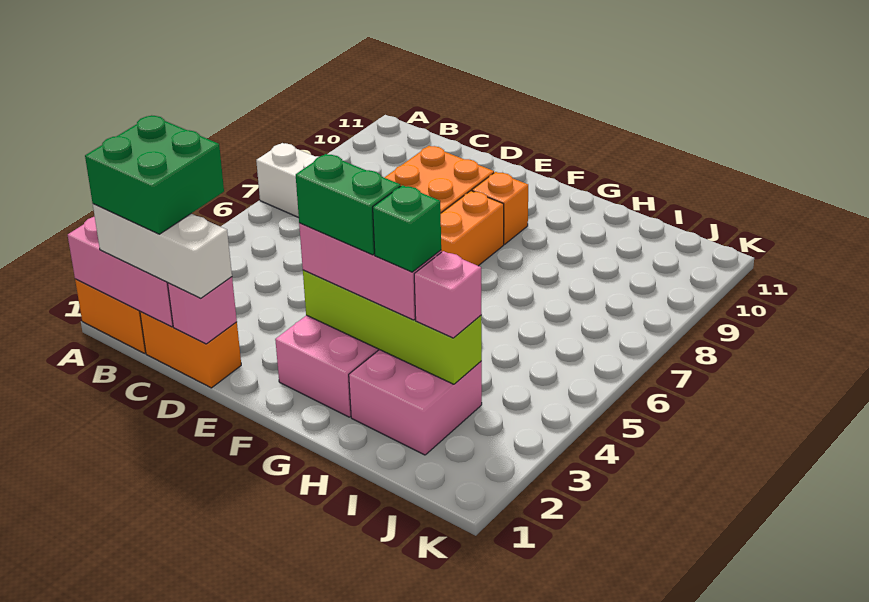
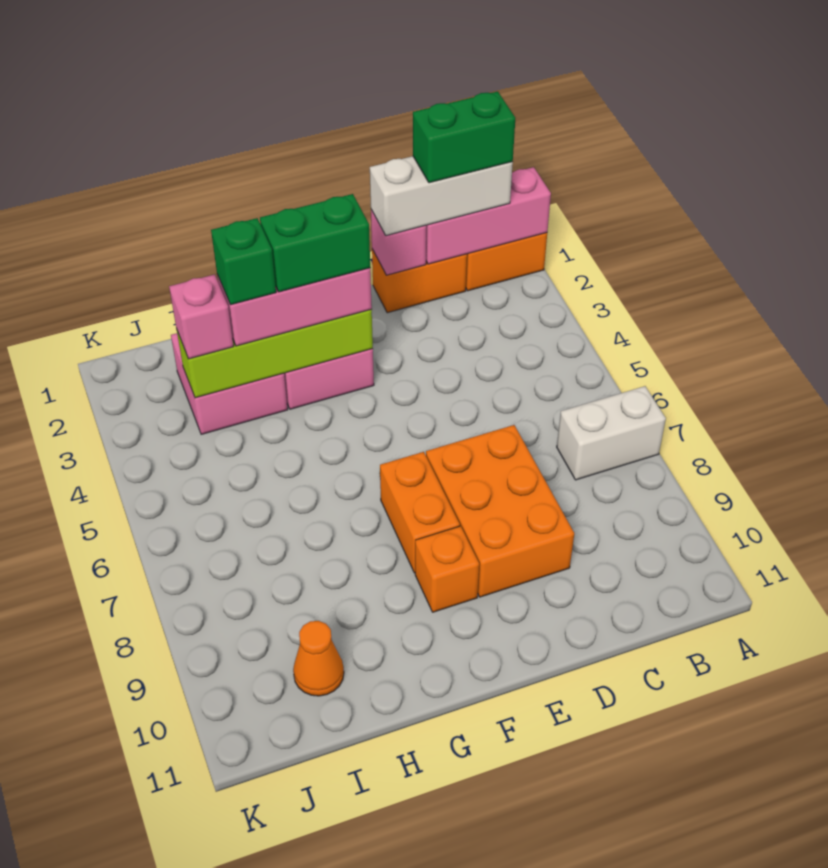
green 2x2 brick [85,115,224,234] -> green 1x2 brick [413,91,515,183]
none -> orange 1x1 cone [293,621,344,696]

